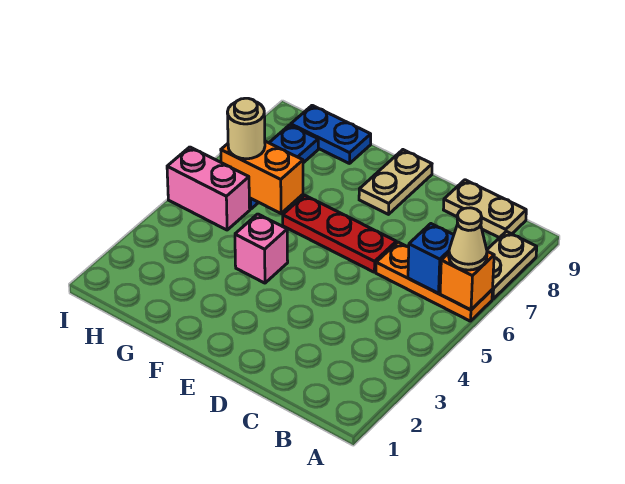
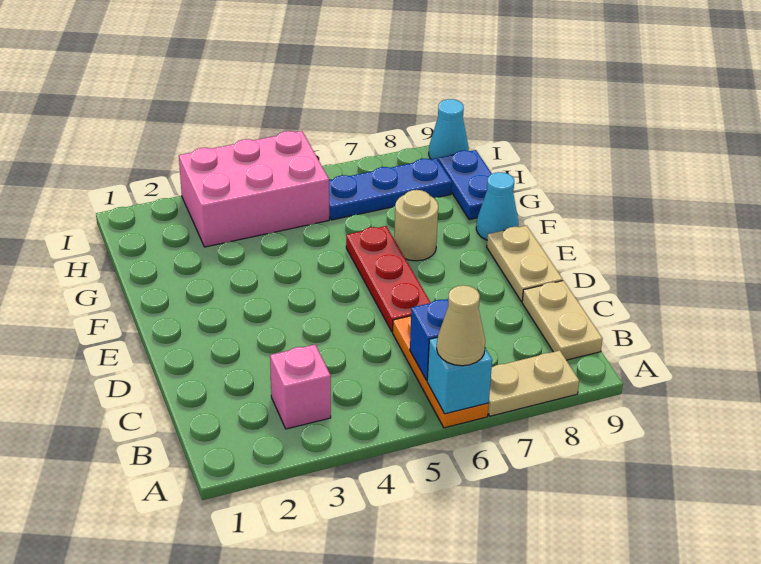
orange 1x1 brick [440,251,494,310] -> cyan 1x1 brick [427,337,492,414]
tan 1x2 plate [359,150,432,214] -> tan 1x2 plate turned to [487,226,563,302]
pink 1x1 brick [235,214,288,283] -> pink 1x1 brick moved to [270,345,331,429]
none -> cyan 1x1 cone [476,172,518,240]
orange 1x2 brick [221,141,303,213] -> none
pink 1x2 brick [167,147,250,230] -> pink 2x3 brick [179,131,329,247]
tan 1x1 round brick [227,98,265,159] -> tan 1x1 round brick moved to [394,190,438,261]
none -> cyan 1x1 cone [429,99,469,161]

